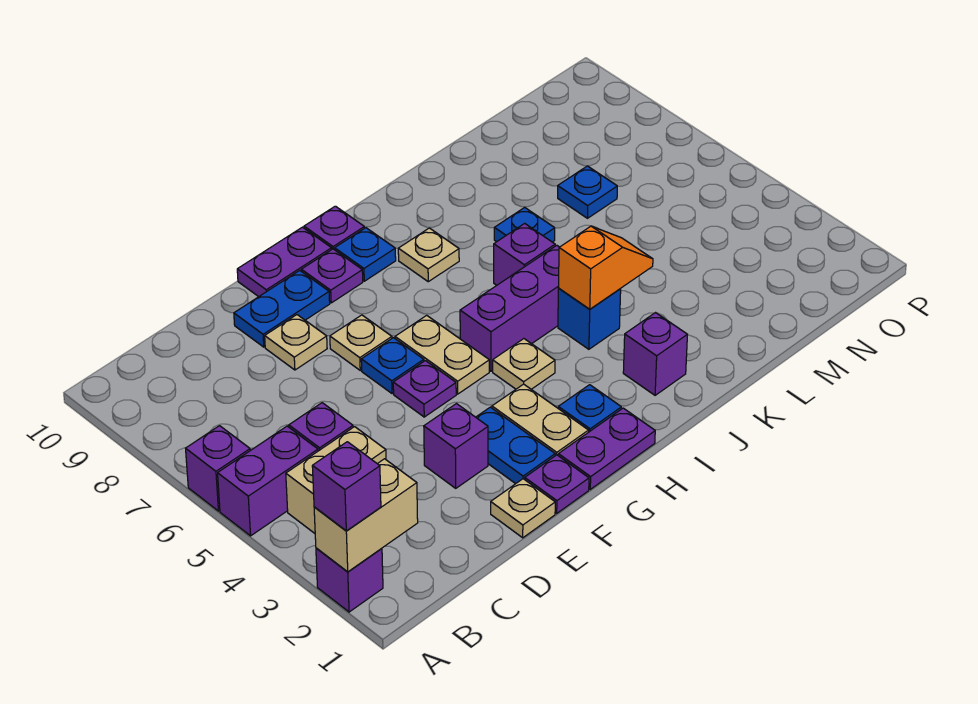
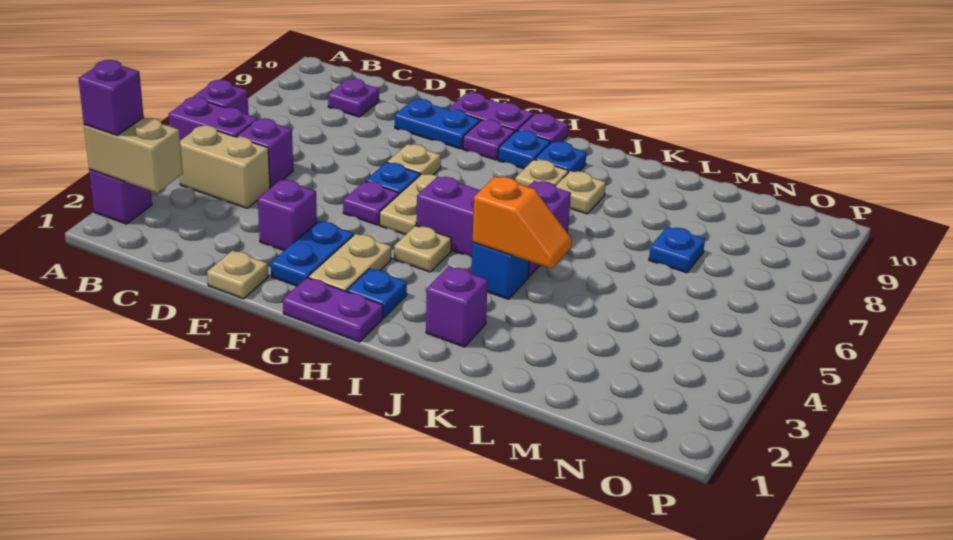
tan 1x1 plate [265,315,327,370] -> tan 1x1 plate moved to [555,171,606,214]
purple 1x1 plate [525,455,589,513] -> purple 1x1 plate moved to [328,79,379,117]
blue 1x1 plate [494,207,555,242] -> blue 1x1 plate moved to [535,142,586,173]

